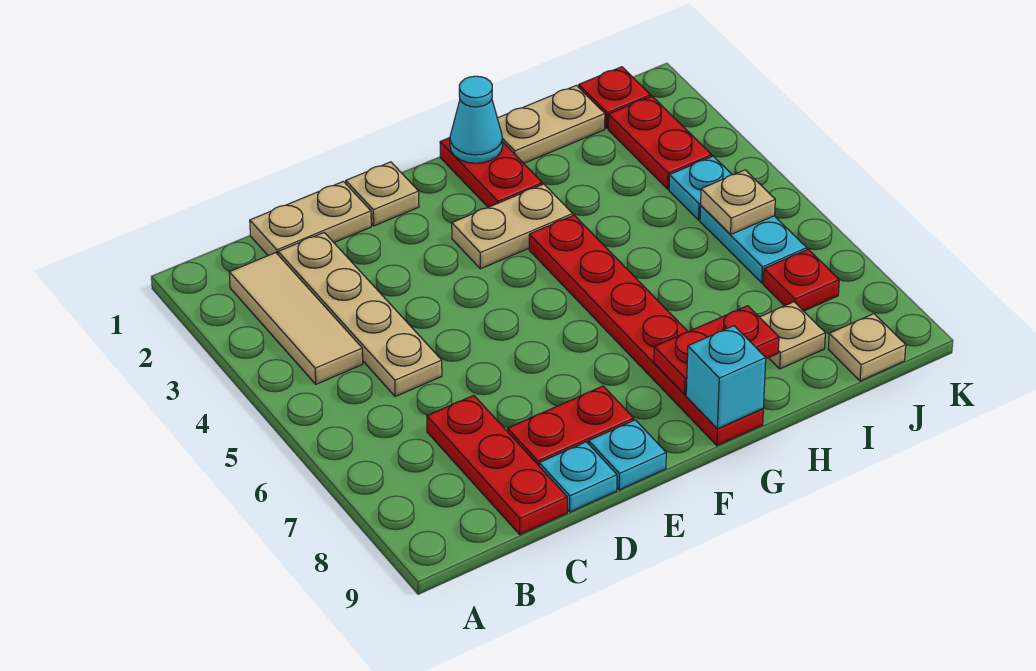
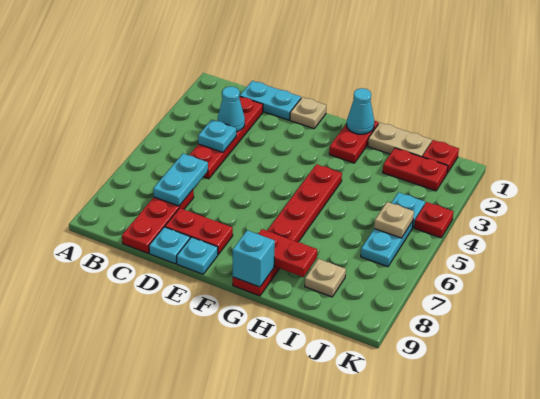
tan 1x3 tile [229,253,363,384] -> none
tan 1x2 plate [250,181,371,256] -> cyan 1x2 plate [240,81,301,120]
tan 1x4 plate [278,233,442,397] -> red 1x4 plate [189,97,263,179]
none -> cyan 1x1 cone [217,86,245,132]
none -> cyan 1x1 plate [198,120,236,152]
none -> cyan 1x2 plate [153,154,208,206]
tan 1x2 plate [452,184,573,269] -> none
red 1x2 plate [608,96,712,189] -> red 1x2 plate turned to [383,148,448,191]
red 1x1 plate [763,249,839,311] -> red 1x1 plate moved to [414,202,453,238]
tan 1x1 plate [828,314,906,381] -> none

